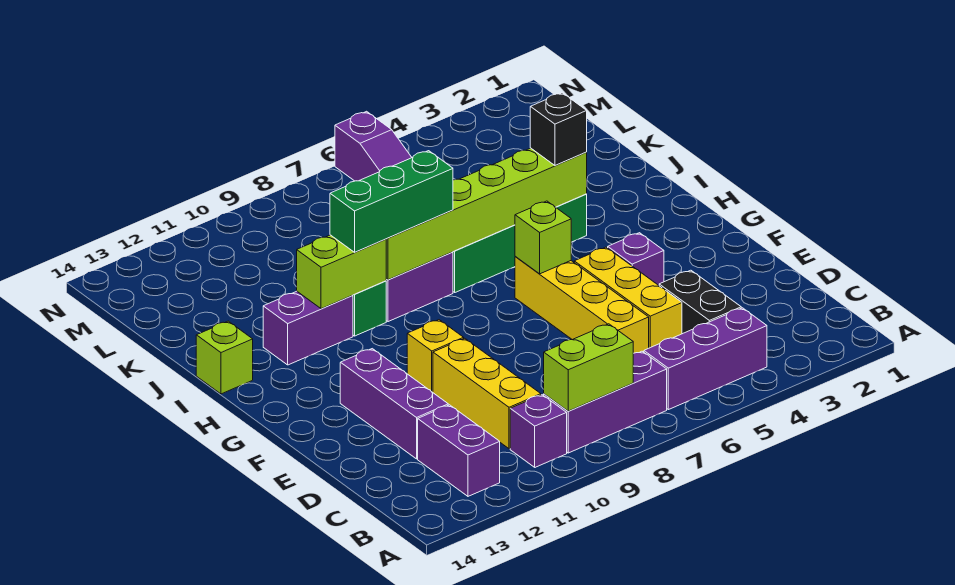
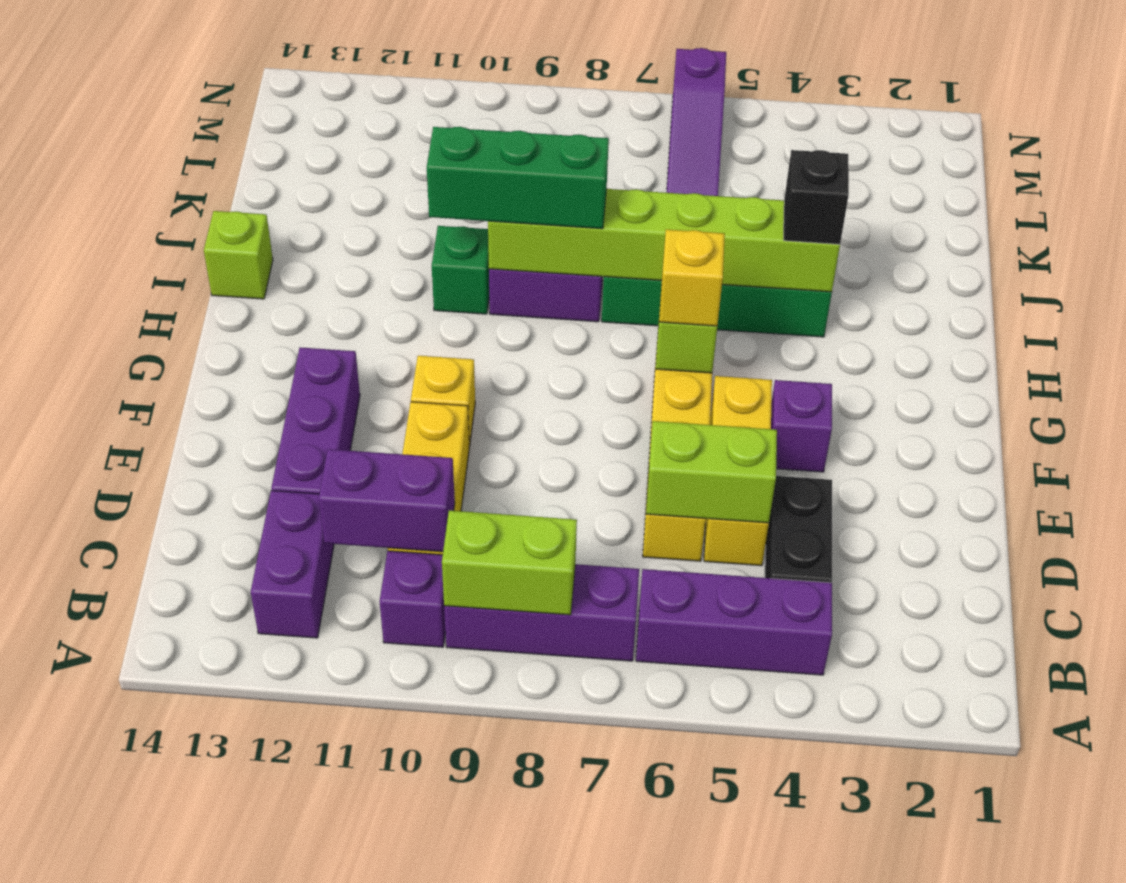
none -> yellow 1x1 brick [659,229,725,326]
lime 1x2 brick [297,235,386,309] -> lime 1x2 brick moved to [646,421,777,523]
purple 1x2 brick [263,291,353,365] -> purple 1x2 brick moved to [319,449,455,552]

